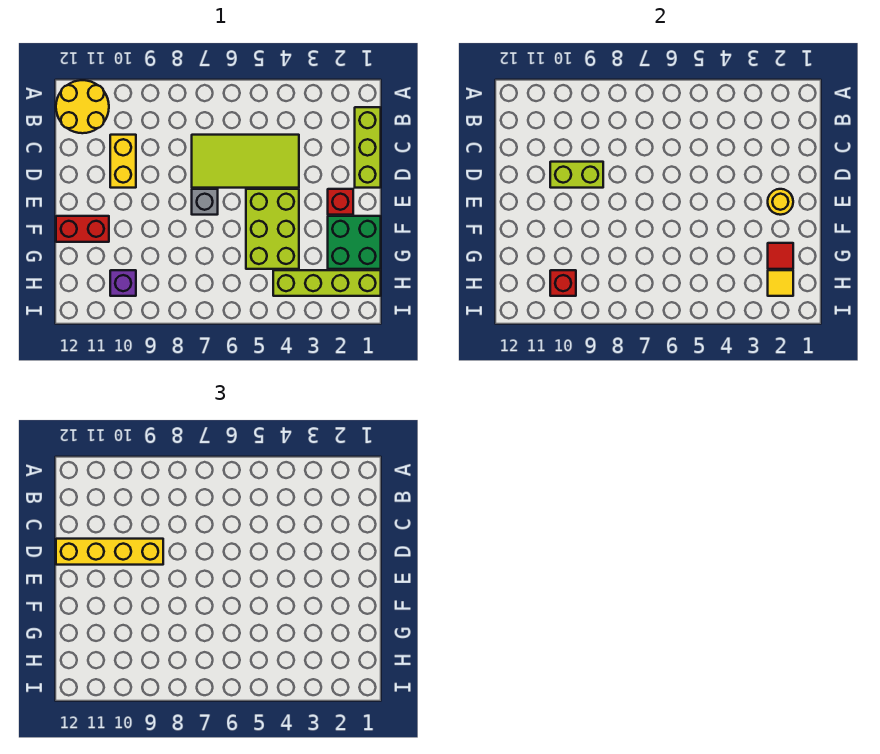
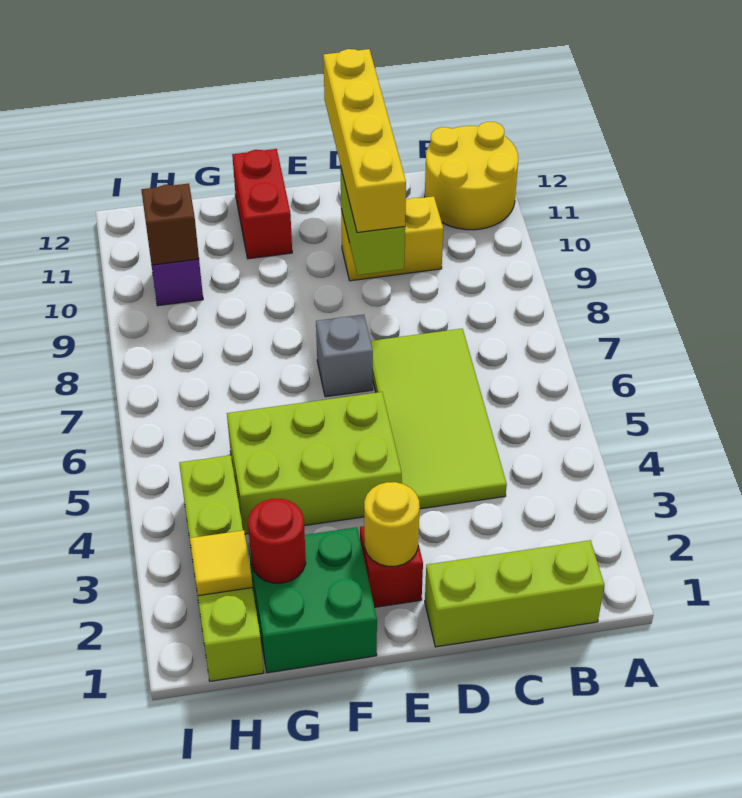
red 1x1 tile [768,243,793,269] -> red 1x1 round brick [248,499,306,583]
red 1x1 brick [550,270,576,296] -> brown 1x1 brick [141,183,199,265]

